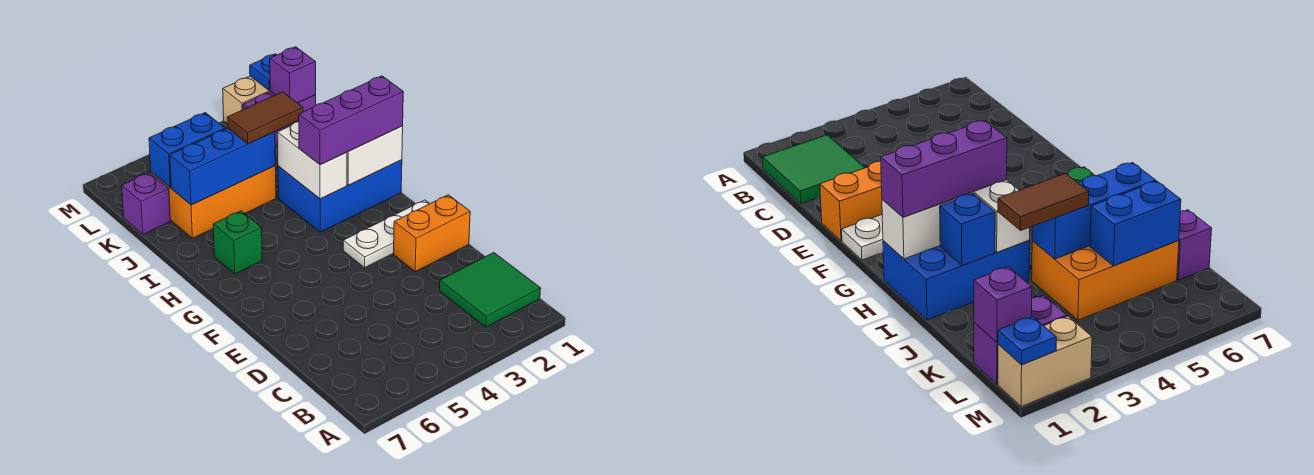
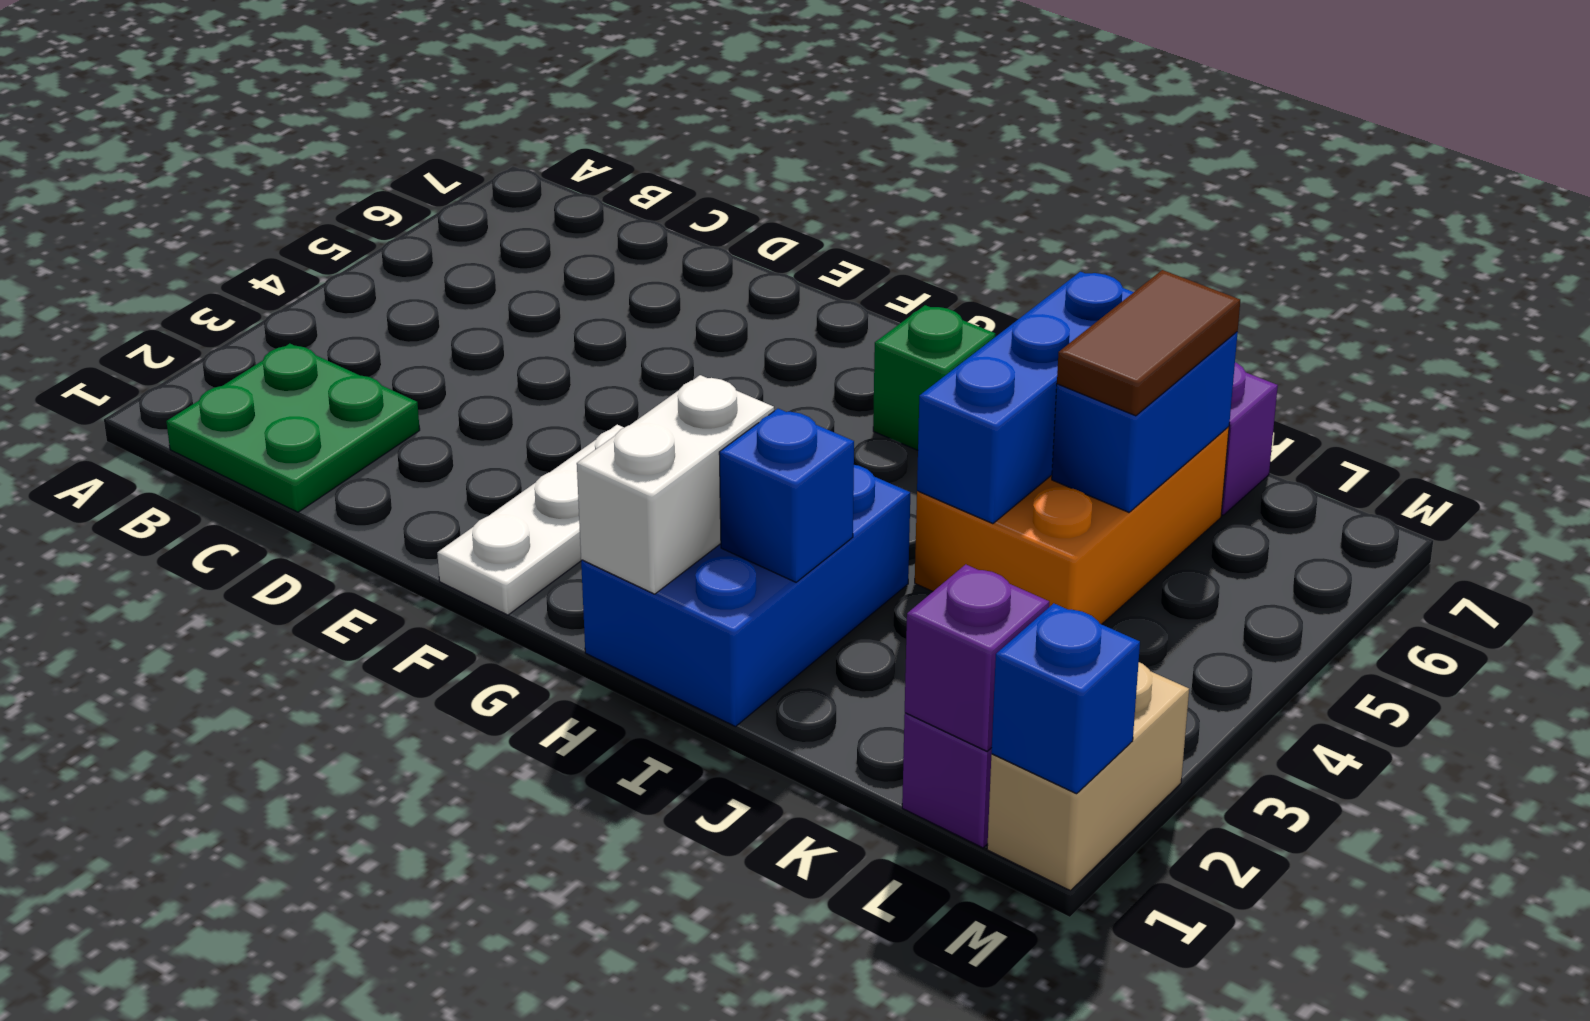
green 2x2 tile [440,253,541,327] -> green 2x2 plate [166,344,420,512]
orange 1x2 brick [394,195,470,272] -> none
purple 1x3 brick [299,76,403,165] -> none
white 1x2 brick [277,122,347,199] -> none
brown 1x2 tile [227,92,303,144] -> brown 1x2 tile moved to [1057,270,1240,416]
blue 1x1 plate [250,54,276,91] -> blue 1x1 brick [992,603,1140,794]

